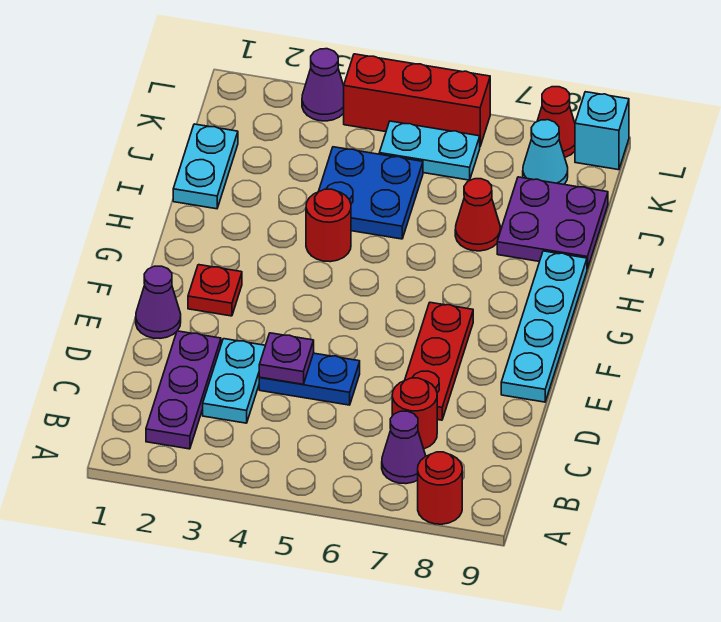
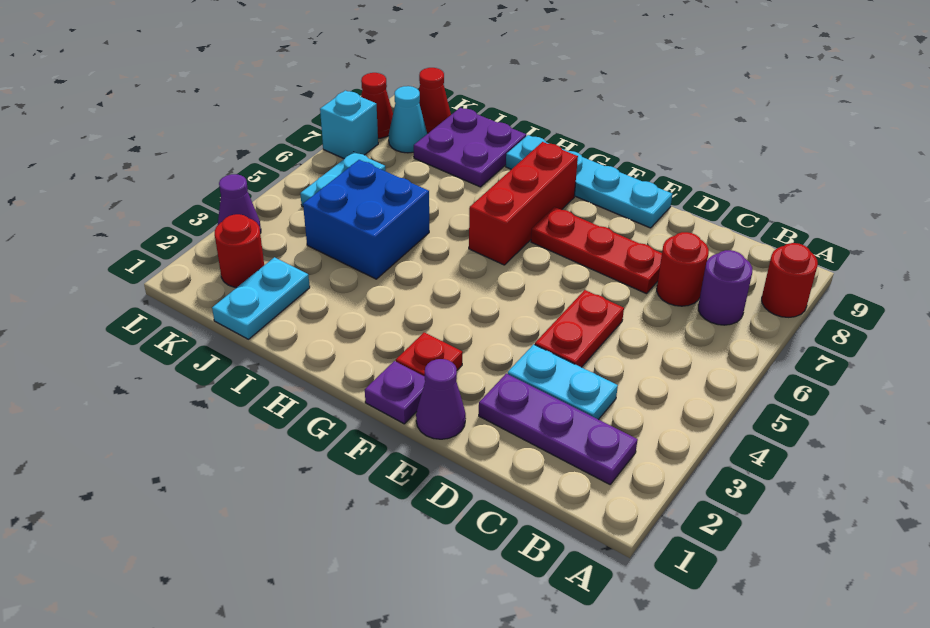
purple 1x1 cone [382,411,426,484] -> purple 1x1 round brick [698,250,752,325]
blue 1x2 plate [259,353,360,405] -> red 1x2 plate [535,290,624,367]
purple 1x1 plate [259,333,314,384] -> purple 1x1 plate moved to [365,361,425,424]
red 1x1 round brick [306,189,351,262] -> red 1x1 round brick moved to [215,214,264,288]
cyan 1x2 plate [173,124,238,209] -> cyan 1x2 plate turned to [212,257,310,339]
blue 2x2 plate [319,147,423,239] -> blue 2x2 brick [303,160,429,279]
red 1x1 cone [455,179,500,251] -> red 1x1 cone moved to [419,68,451,133]
red 1x3 brick [344,54,490,146] -> red 1x3 brick moved to [469,142,578,265]
cyan 1x1 brick [575,92,629,170] -> cyan 1x1 brick moved to [320,90,378,159]

